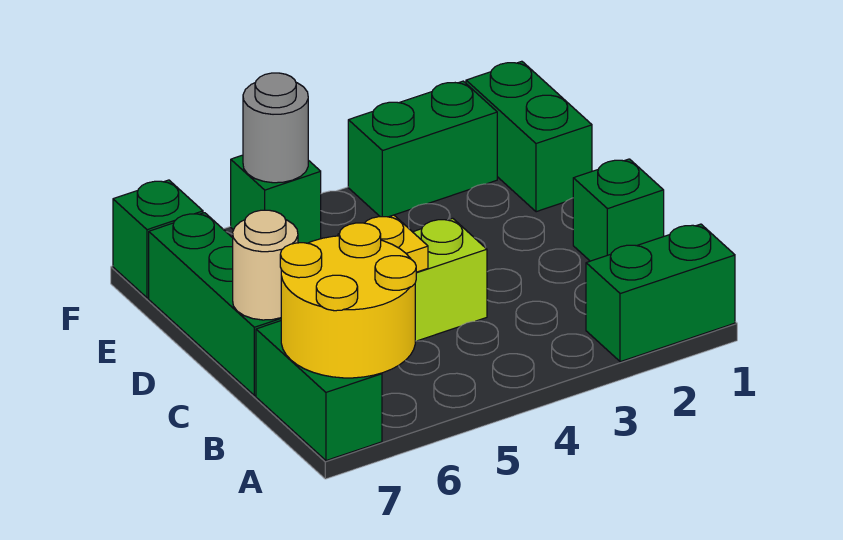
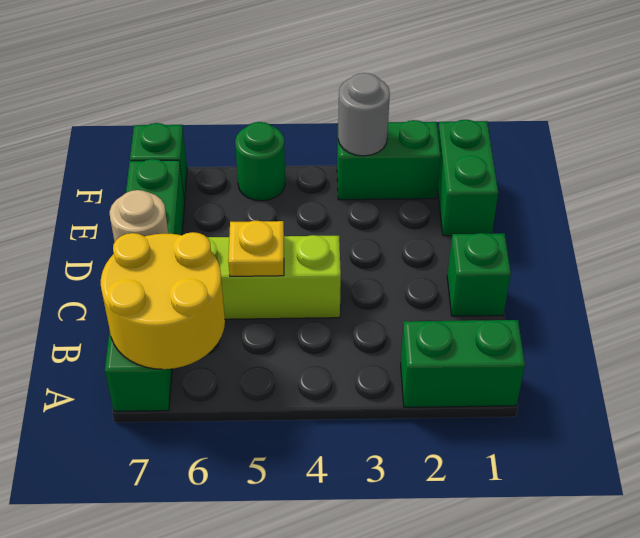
green 1x1 brick [231,155,321,243] -> green 1x1 round brick [235,122,285,201]
grey 1x1 round brick [243,73,308,183] -> grey 1x1 round brick moved to [338,73,390,156]

